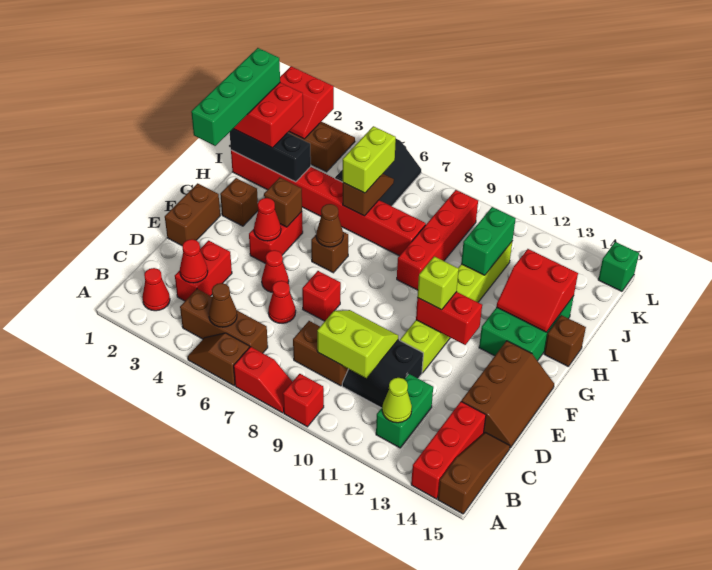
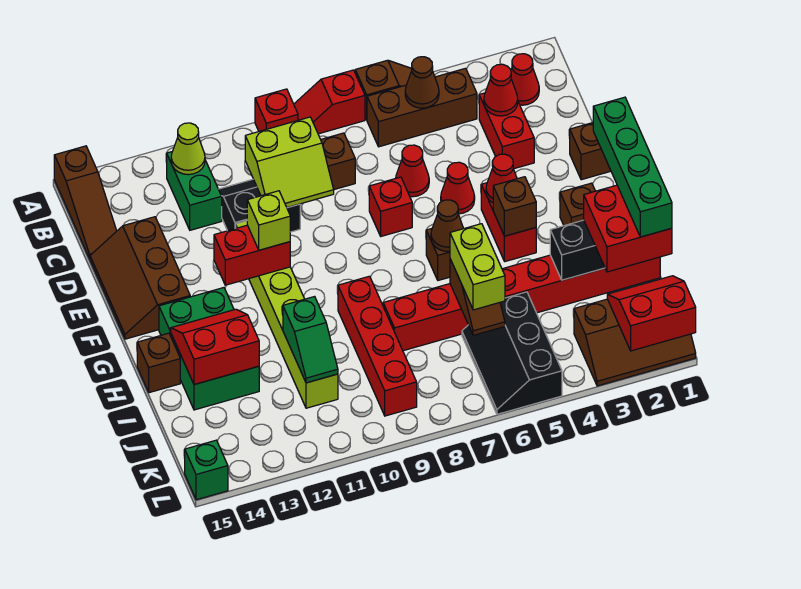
red 1x3 brick [411,402,486,499] -> none
brown 1x2 brick [165,183,220,245] -> brown 1x1 brick [570,123,611,180]
green 1x2 brick [461,207,516,275] -> green 1x2 slope [283,297,338,383]

